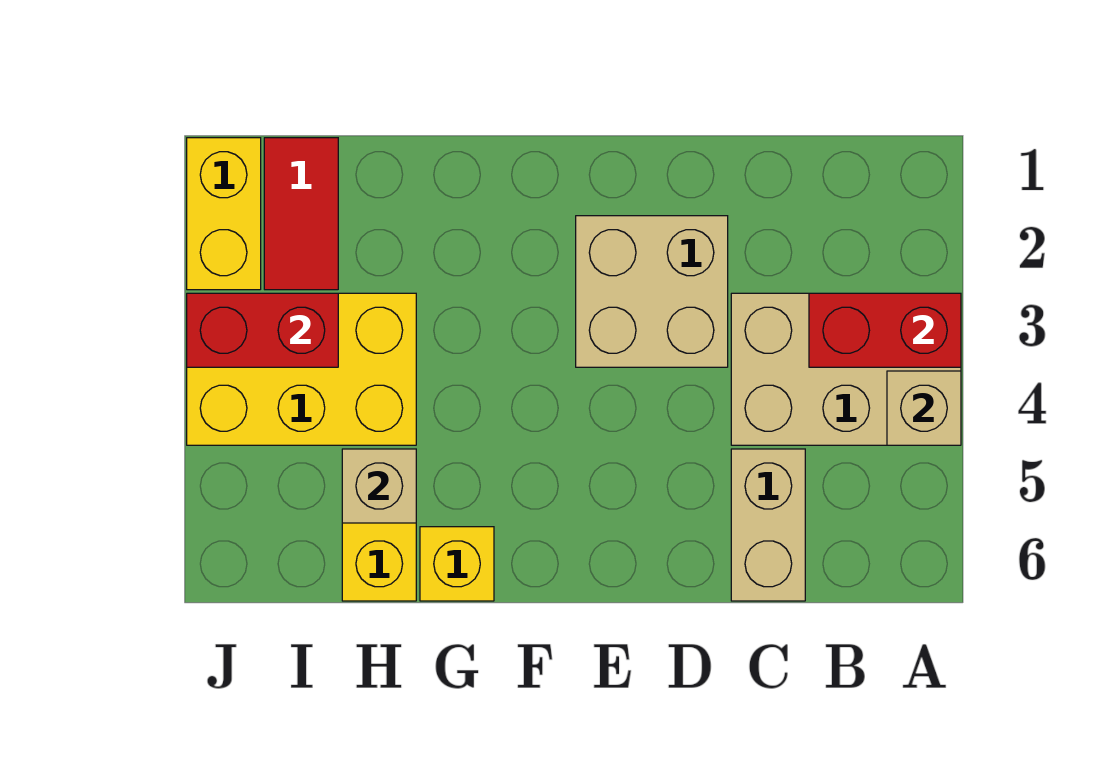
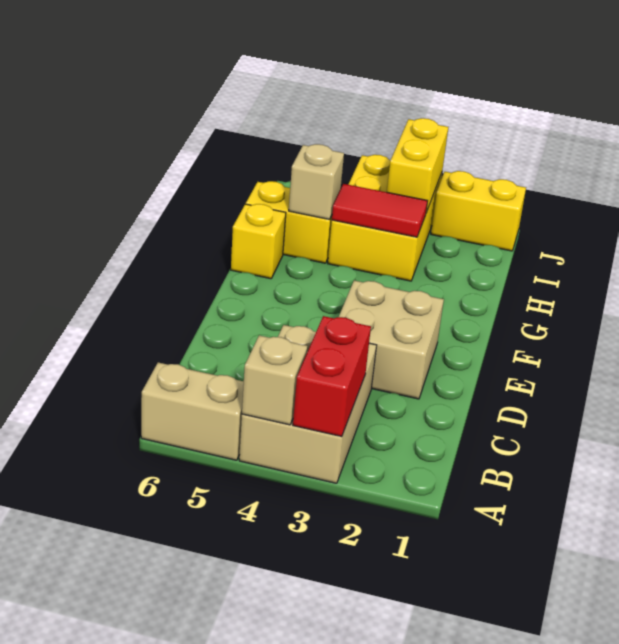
tan 1x2 brick [731,449,805,601] -> tan 1x2 brick moved to [141,363,244,460]
red 1x2 tile [264,138,338,290] -> red 1x2 tile moved to [332,184,427,237]
red 1x2 brick [187,293,338,367] -> yellow 1x2 brick [387,118,448,212]

